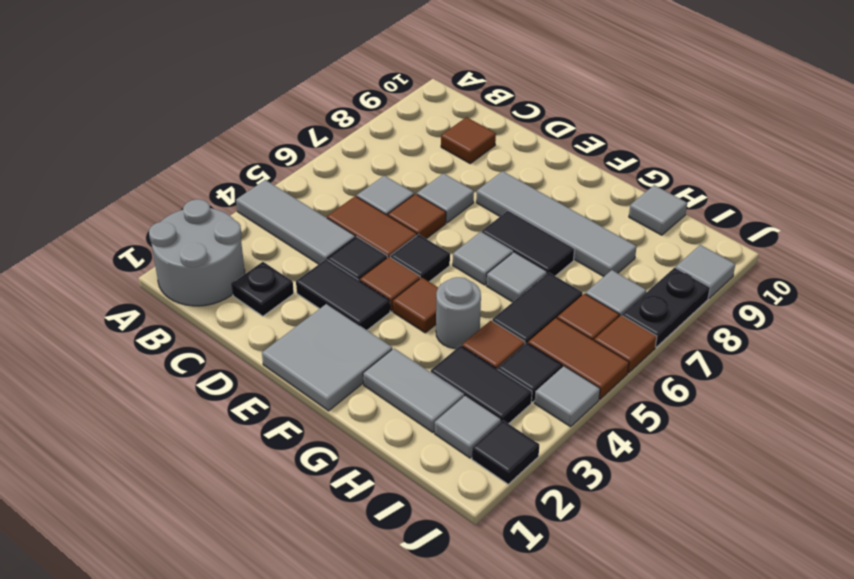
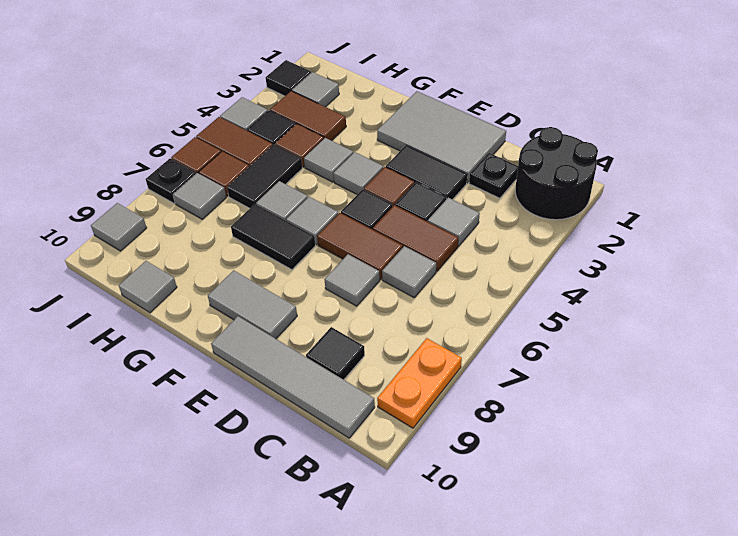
grey 2x2 round brick [149,199,245,306] -> black 2x2 round brick [515,127,598,220]
grey 1x3 tile [236,180,355,264] -> grey 1x1 tile [428,198,480,246]
none -> orange 1x2 plate [377,338,462,428]
brown 1x1 tile [441,117,496,163] -> black 1x1 tile [306,327,365,380]
brown 1x1 tile [388,194,446,239] -> brown 1x2 tile [317,213,403,279]
grey 2x2 tile [262,304,392,411] -> grey 2x3 tile [377,91,506,183]
grey 1x4 tile [476,171,637,277] -> grey 1x4 tile moved to [211,316,375,438]
brown 1x1 tile [393,278,438,333] -> grey 1x1 tile [333,152,383,195]
grey 1x2 tile [363,348,464,433] -> grey 1x2 tile moved to [208,270,297,339]
grey 1x1 round brick [436,277,481,349] -> grey 1x1 tile [304,138,353,182]
black 1x2 tile [431,346,532,424] -> brown 1x2 tile [270,91,346,141]
black 1x2 plate [622,268,710,347] -> black 1x1 plate [146,158,196,203]

